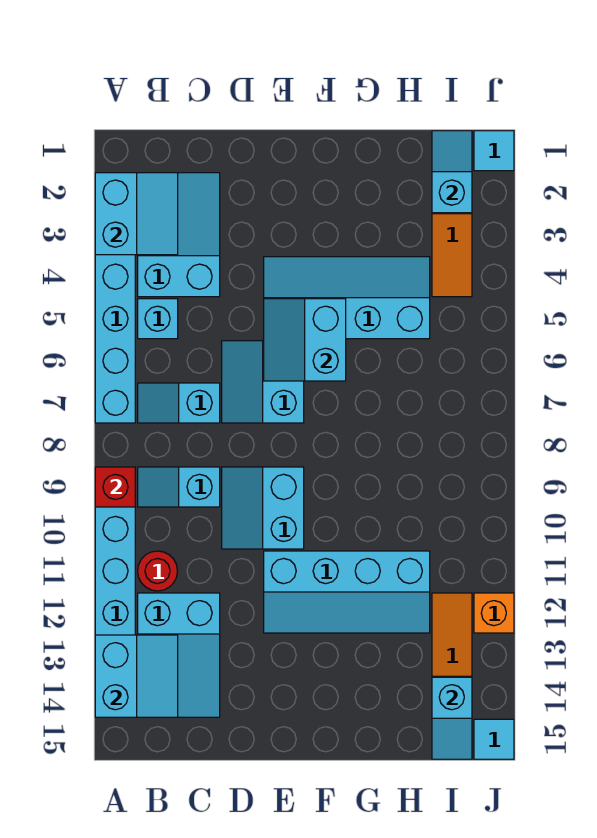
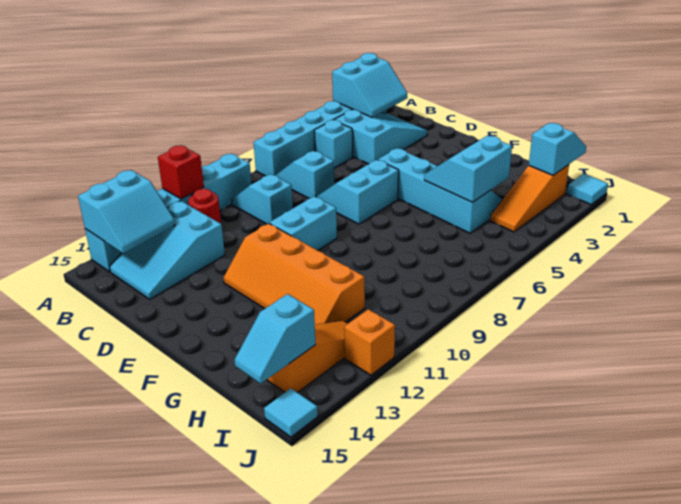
red 1x1 brick [95,467,135,507] -> red 1x1 brick moved to [158,146,204,199]
cyan 2x2 slope [264,299,346,381] -> cyan 2x2 slope moved to [424,136,512,202]
cyan 2x4 slope [264,551,430,633] -> orange 2x4 slope [224,223,365,324]

